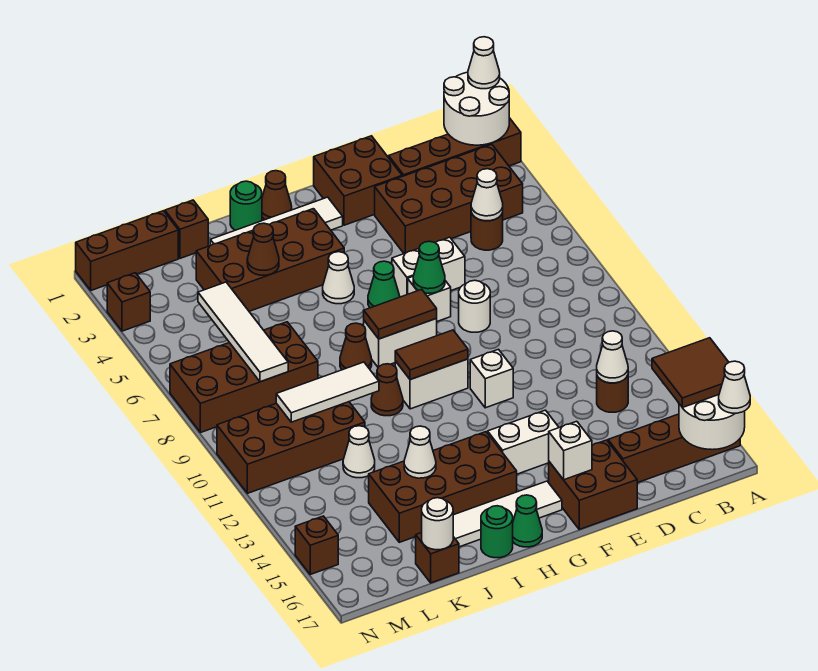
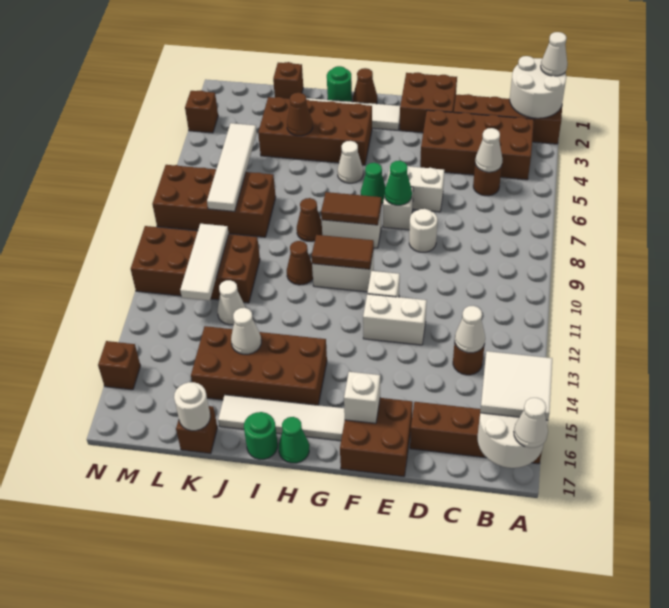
brown 2x2 tile [652,338,729,408] -> white 2x2 tile [480,351,552,420]
white 1x2 brick [488,410,559,474] -> white 1x2 brick moved to [363,294,427,345]
white 1x3 tile [276,362,379,422] -> white 1x3 tile turned to [180,224,229,301]
brown 1x3 brick [76,211,178,290] -> none

